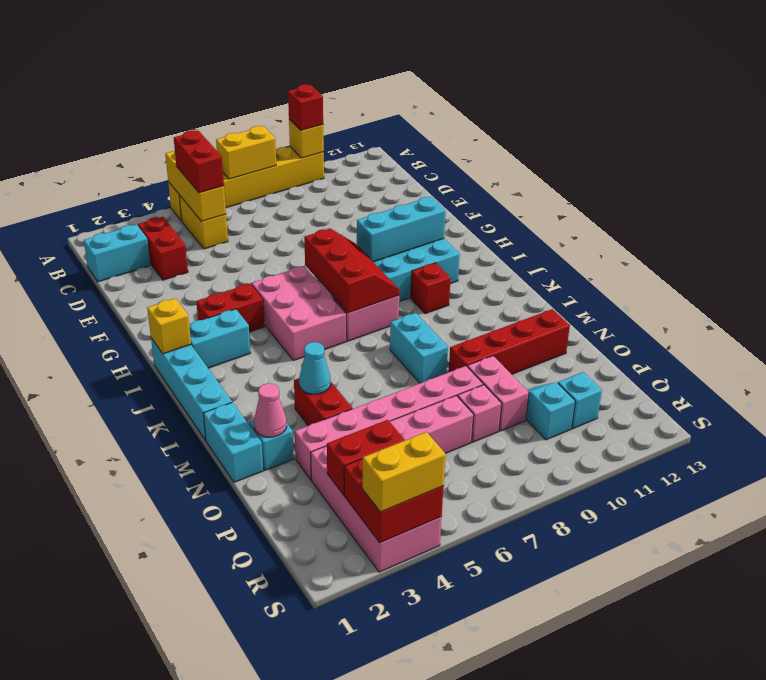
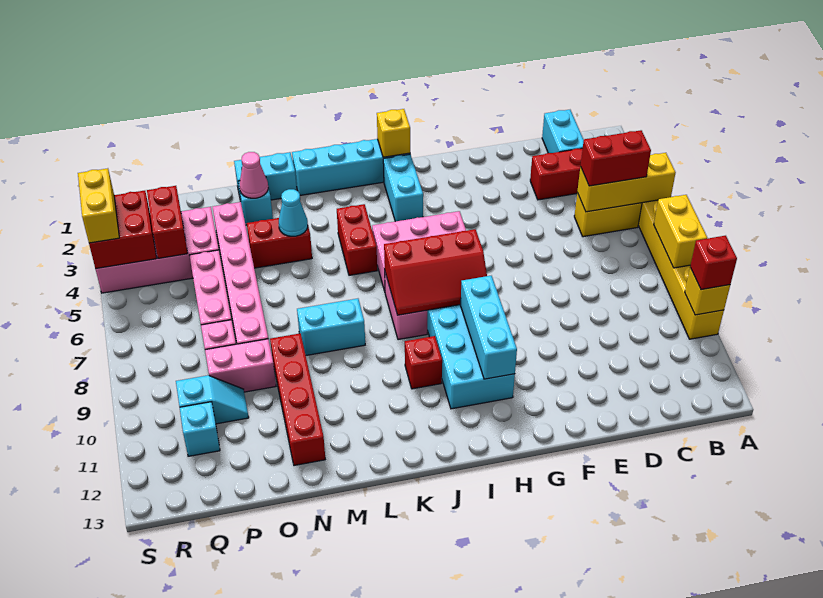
red 1x2 brick [196,284,265,332] -> red 1x2 brick moved to [337,204,377,275]

